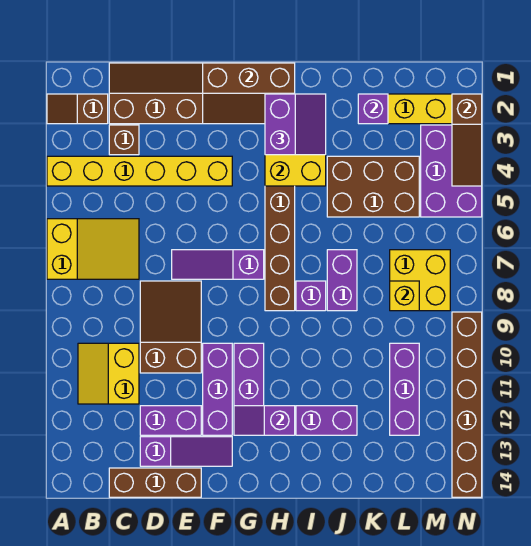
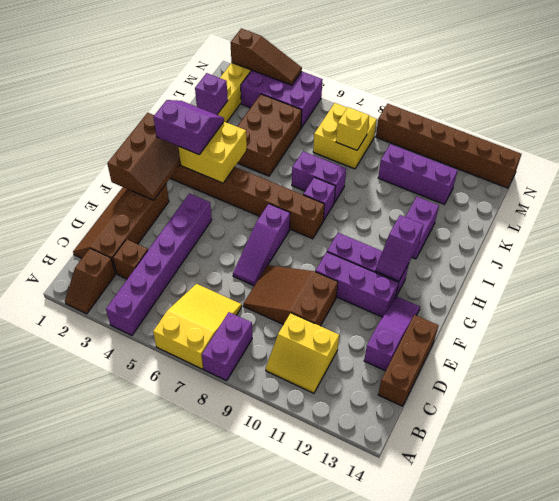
yellow 1x6 brick [47,156,232,186] -> purple 1x6 brick [106,193,212,335]
purple 1x2 brick [140,406,201,435] -> purple 1x2 brick moved to [202,312,252,381]

